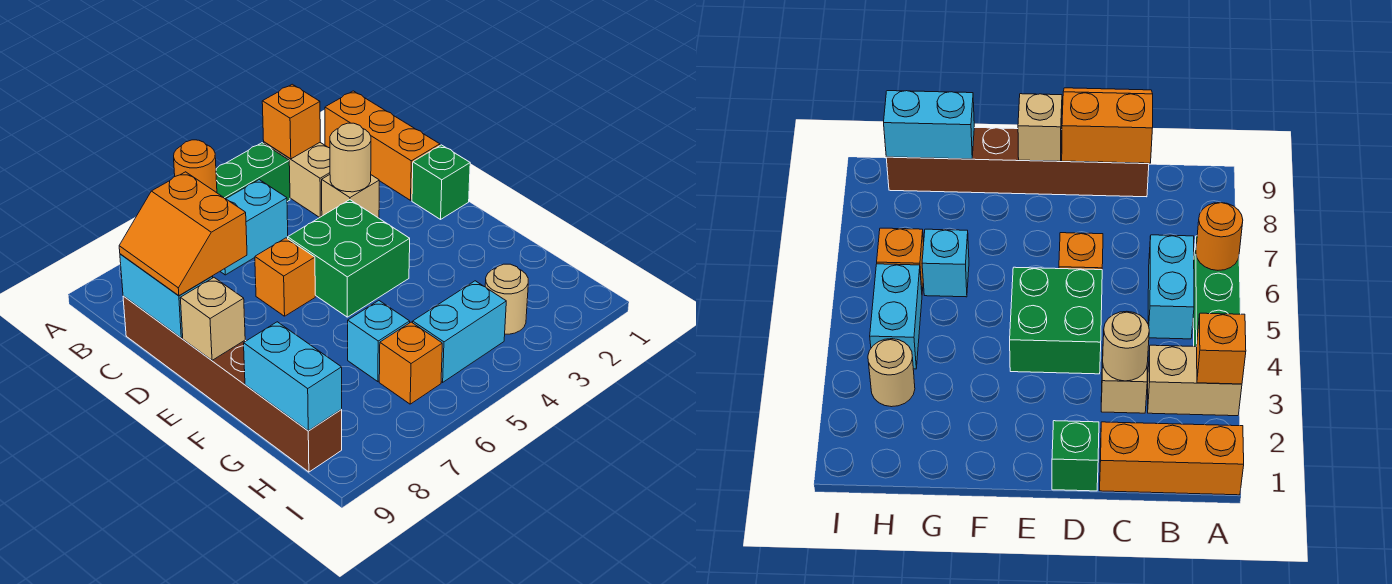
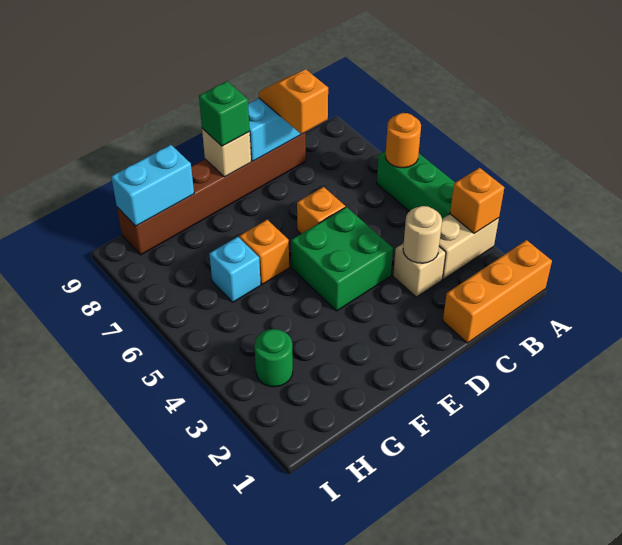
cyan 1x2 brick [220,180,288,275] -> none
orange 2x2 slope [119,172,247,296] -> orange 1x2 slope [259,70,328,134]
green 1x1 brick [412,145,470,219] -> green 1x1 brick moved to [199,81,250,146]
tan 1x1 round brick [485,264,528,334] -> green 1x1 round brick [254,329,293,387]
cyan 1x2 brick [413,281,506,382] -> none
orange 1x1 brick [379,322,442,404] -> orange 1x1 brick moved to [239,220,289,284]

